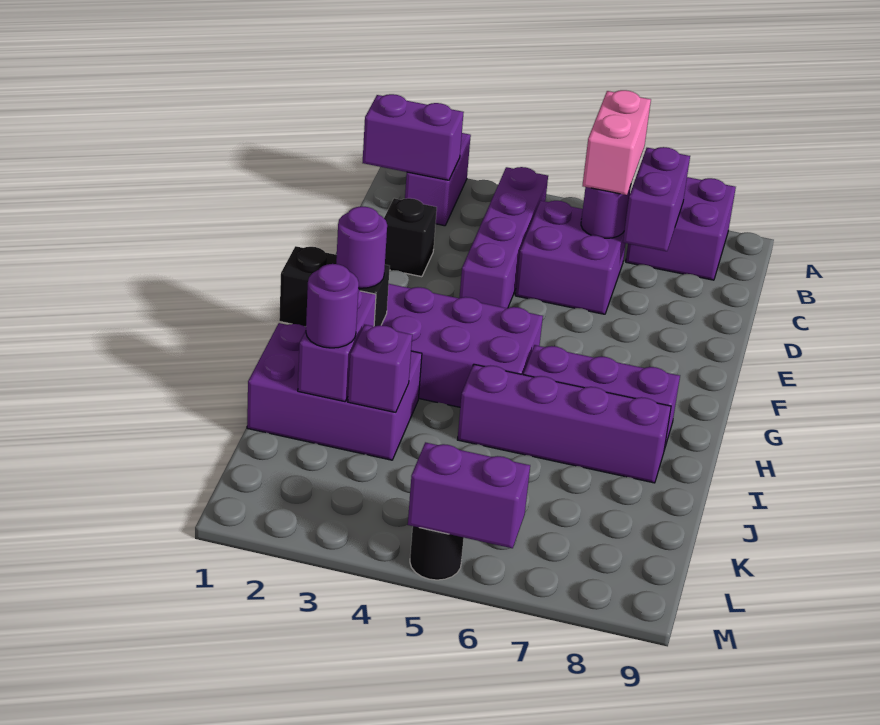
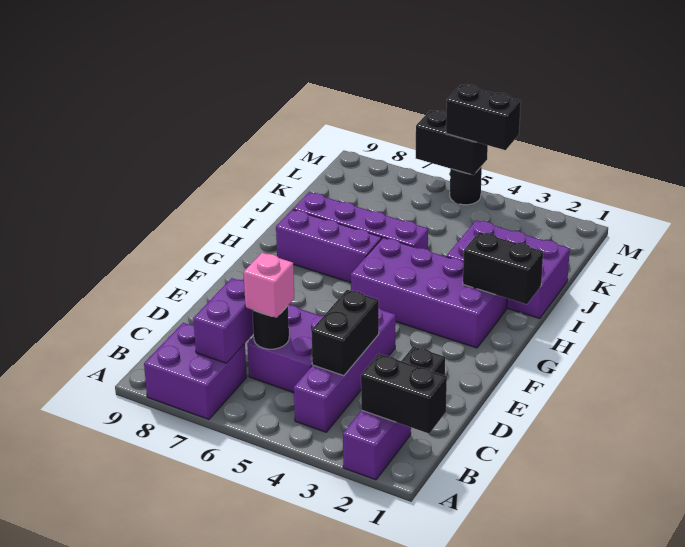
purple 1x2 brick [363,94,464,180] -> black 1x2 brick [361,354,447,433]
pink 1x2 brick [582,90,651,195] -> pink 1x1 brick [244,253,294,318]
none -> black 1x2 brick [311,290,379,376]
purple 1x1 round brick [581,186,631,238] -> black 1x1 round brick [252,306,289,349]
purple 1x1 round brick [336,206,387,288] -> none
purple 1x2 brick [298,289,376,402] -> none
purple 1x1 round brick [306,264,359,348] -> none
purple 1x1 brick [348,324,412,412] -> none
none -> black 1x2 brick [446,85,521,150]
purple 1x2 brick [408,442,530,548] -> black 1x2 brick [416,110,488,175]

